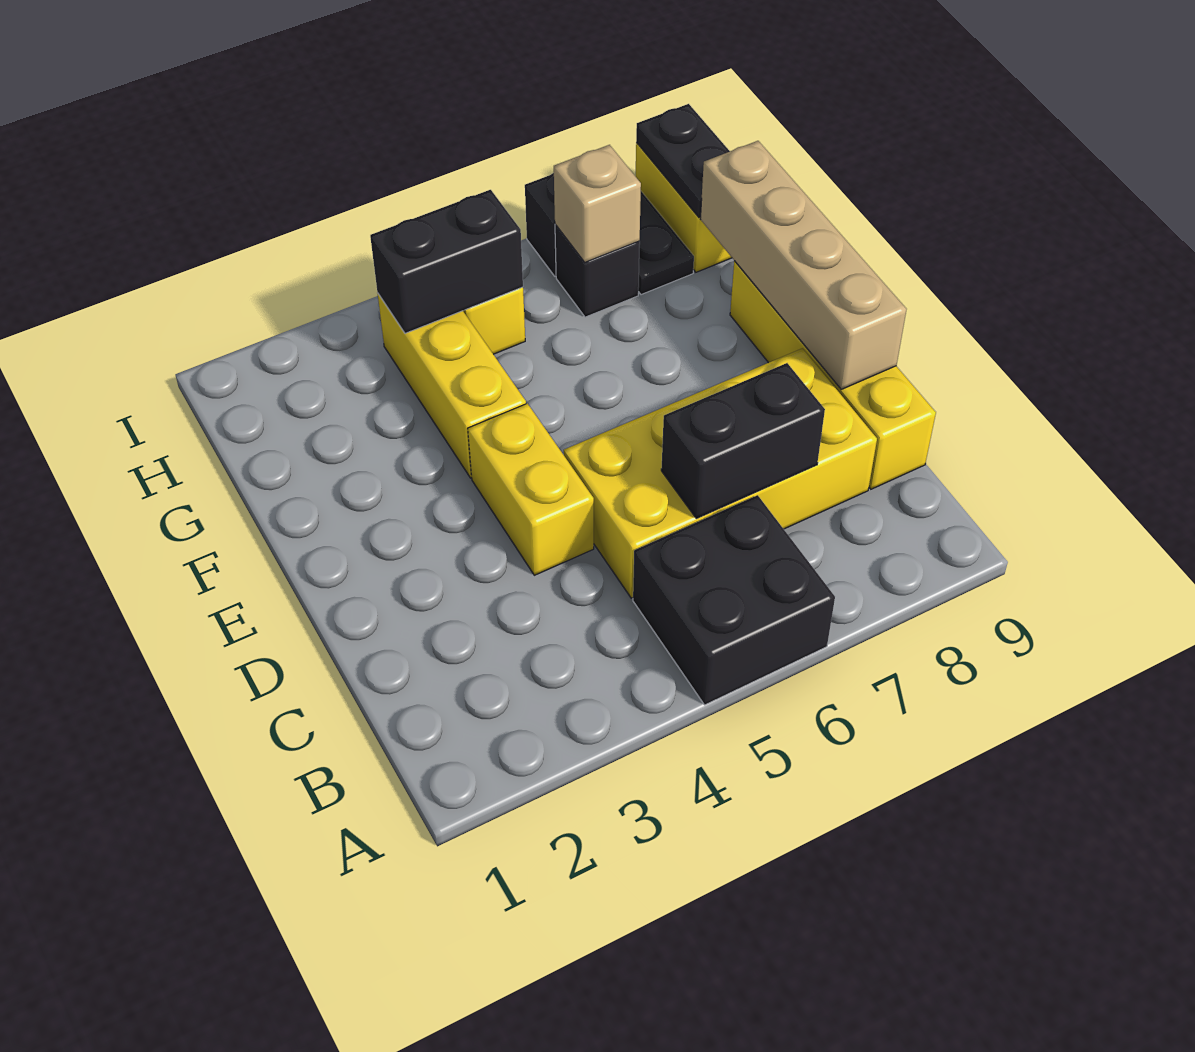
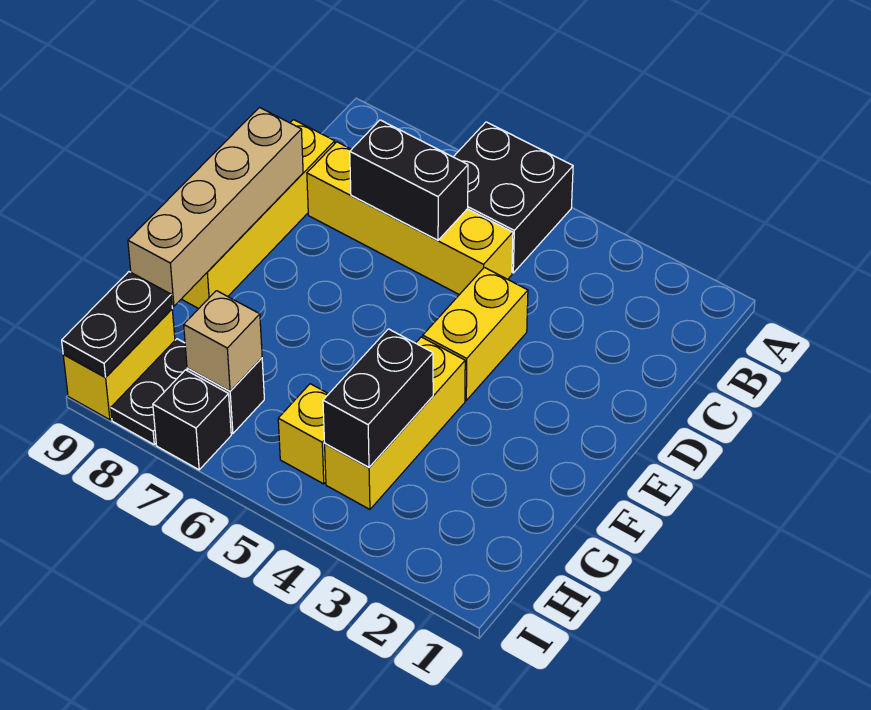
yellow 2x4 brick [564,348,877,598] -> yellow 1x4 brick [307,142,513,295]
black 1x2 brick [370,190,523,333] -> black 1x2 brick turned to [323,329,433,467]

